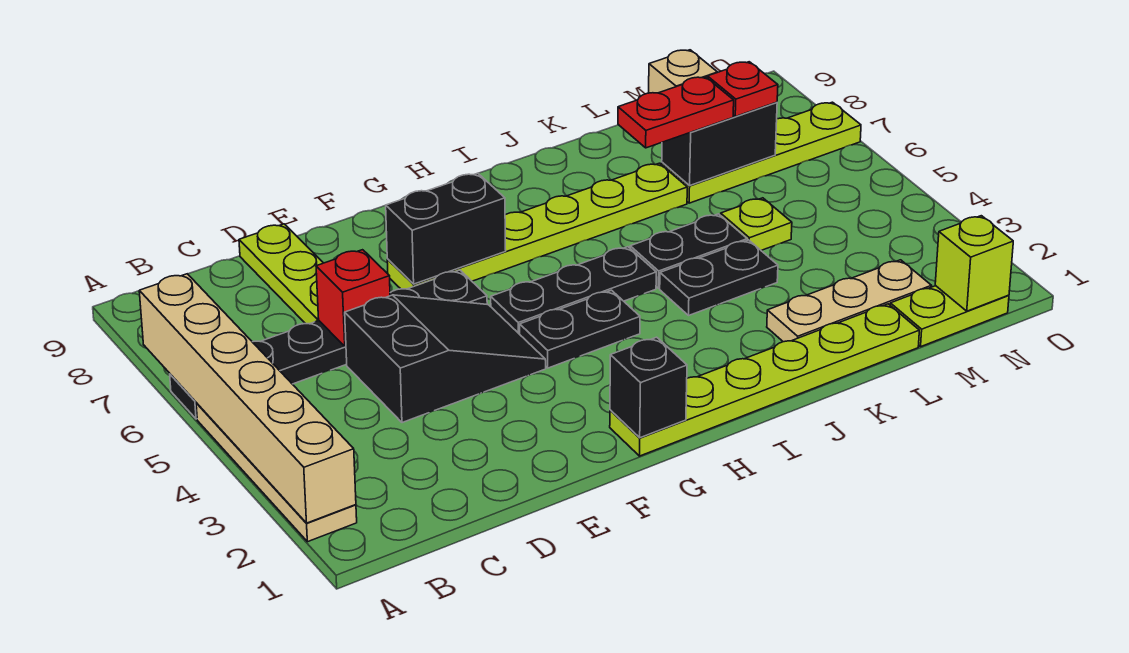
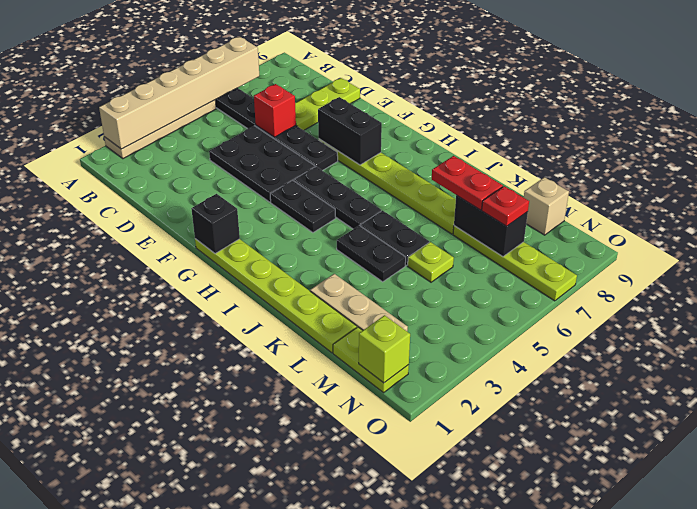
black 2x3 slope [345,295,546,423] -> black 2x3 plate [209,126,315,202]

